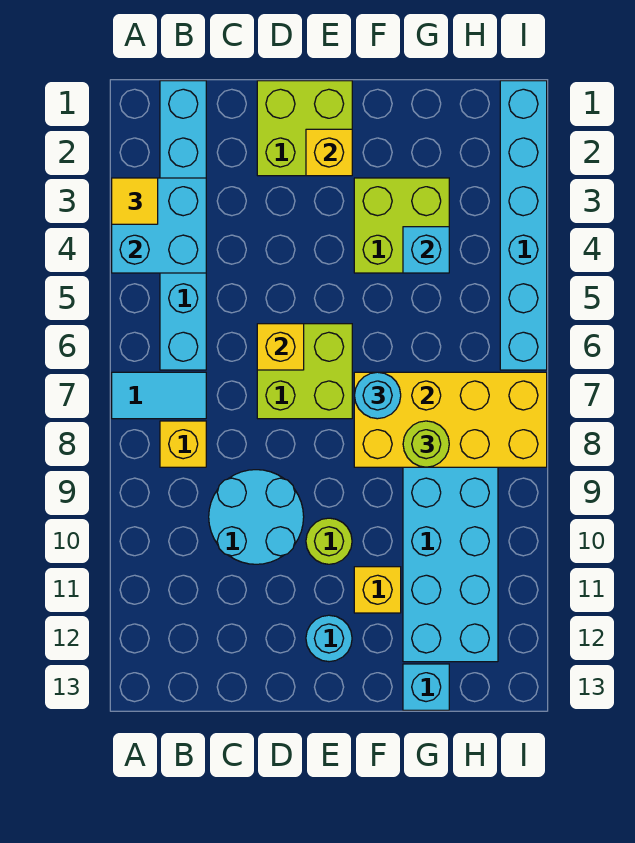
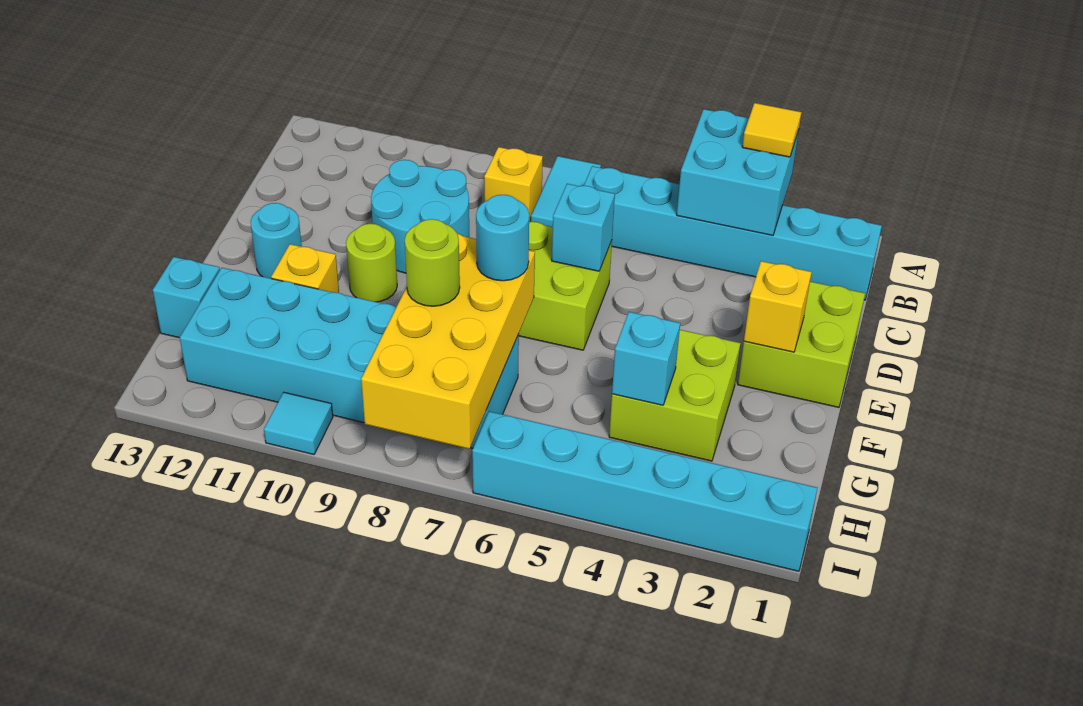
yellow 1x1 brick [257,324,304,370] -> cyan 1x1 brick [552,184,615,271]
none -> cyan 1x1 tile [264,392,333,454]

